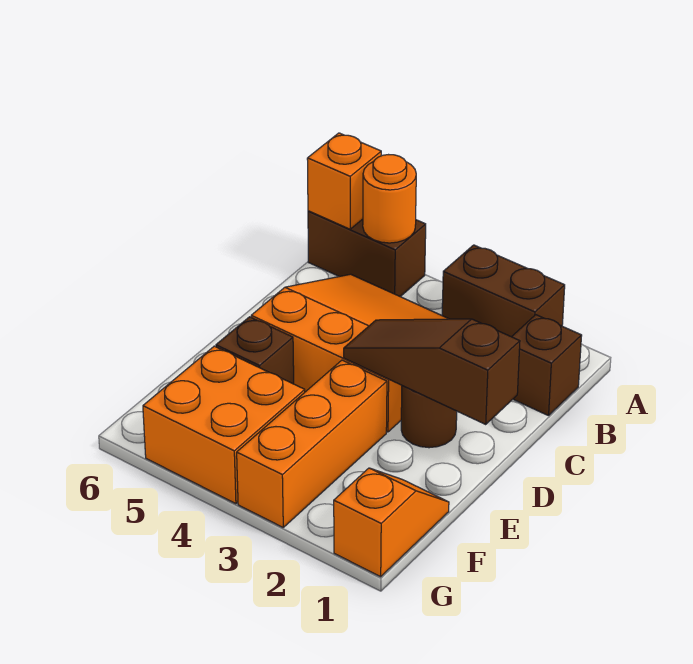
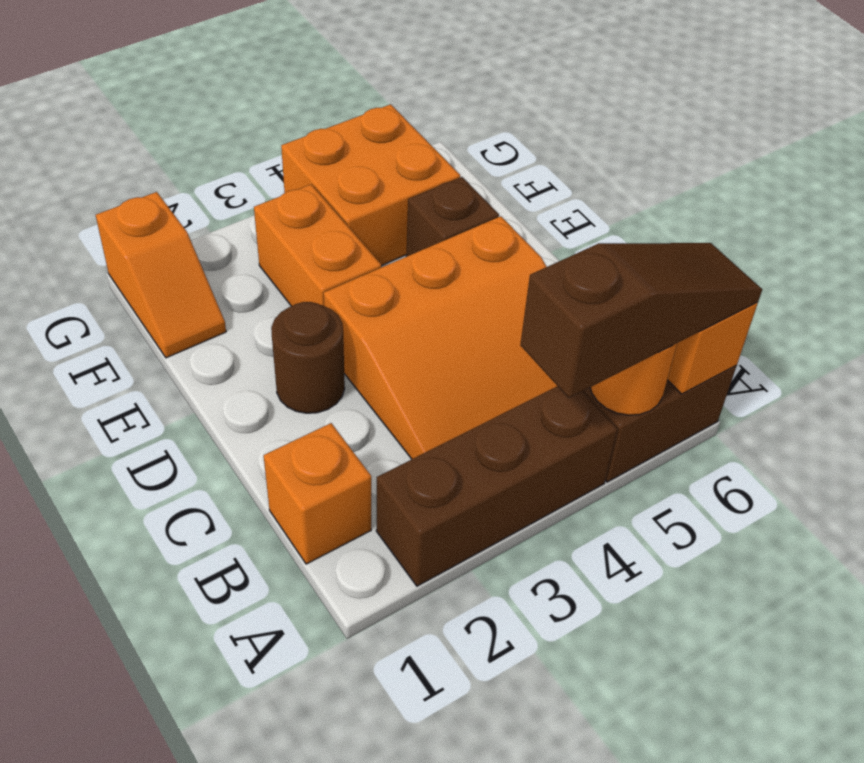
brown 1x2 brick [442,245,565,337] -> brown 1x3 brick [376,386,617,586]
brown 1x1 brick [512,315,582,416] -> orange 1x1 brick [264,423,371,564]
brown 1x3 slope [344,319,520,424] -> brown 1x3 slope moved to [520,243,762,398]
orange 1x3 brick [237,360,387,527] -> orange 1x2 brick [254,184,381,306]

